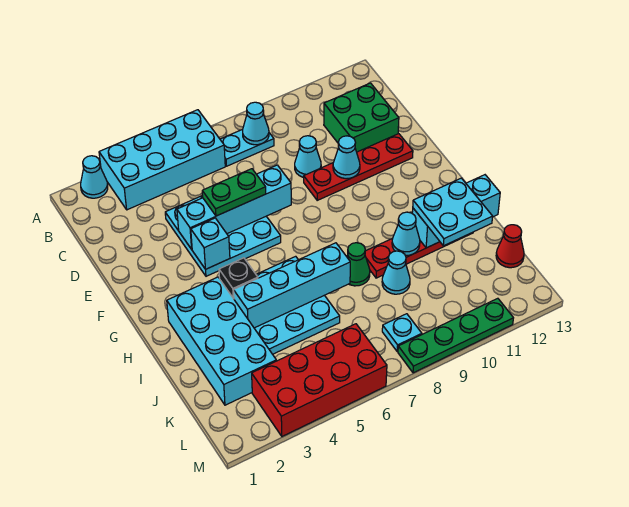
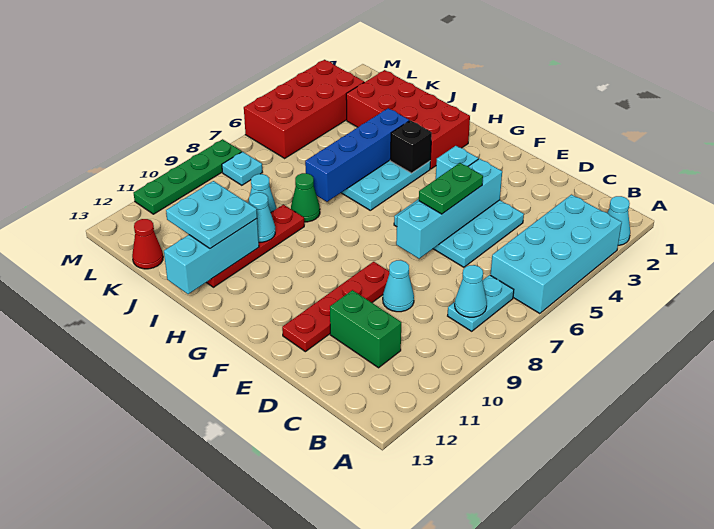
green 2x2 brick [324,83,399,152] -> green 1x2 brick [330,290,401,368]
cyan 1x1 cone [333,136,360,179] -> none
cyan 2x4 brick [167,277,276,405] -> red 2x4 brick [346,70,470,169]
cyan 1x4 brick [234,243,350,328] -> blue 1x4 brick [305,108,409,202]

